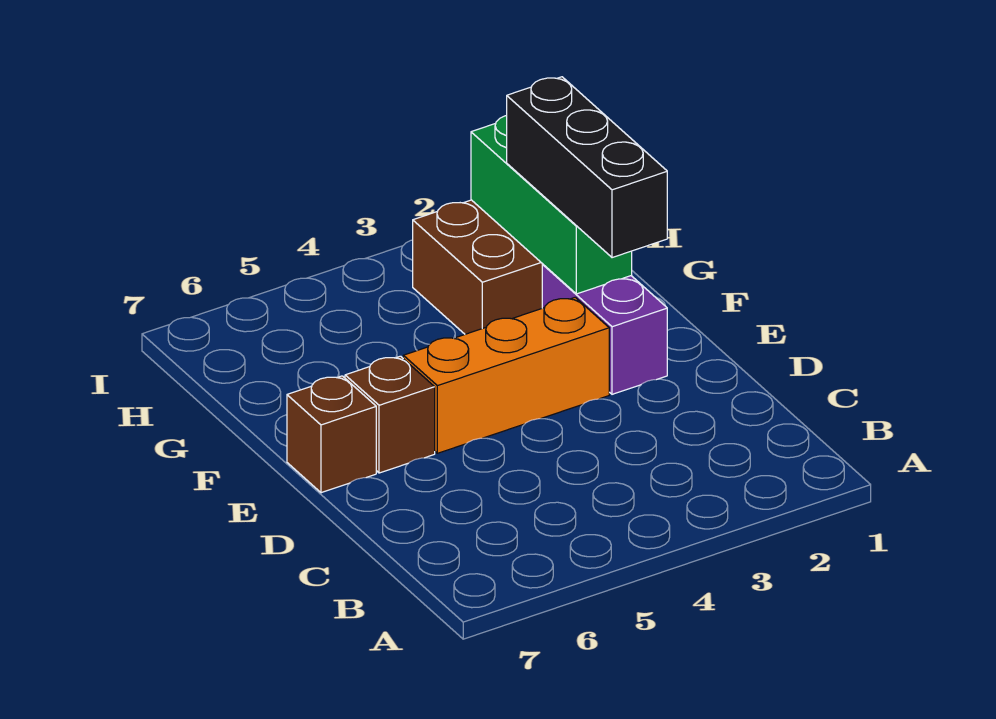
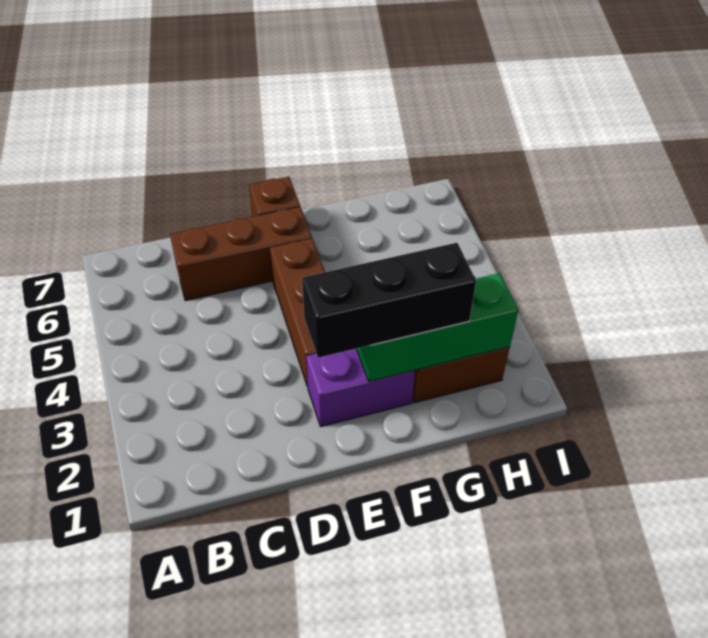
orange 1x3 brick [403,297,609,453] -> brown 1x3 brick [270,238,325,387]
brown 1x1 brick [345,356,435,473] -> brown 1x3 brick [170,207,312,301]

